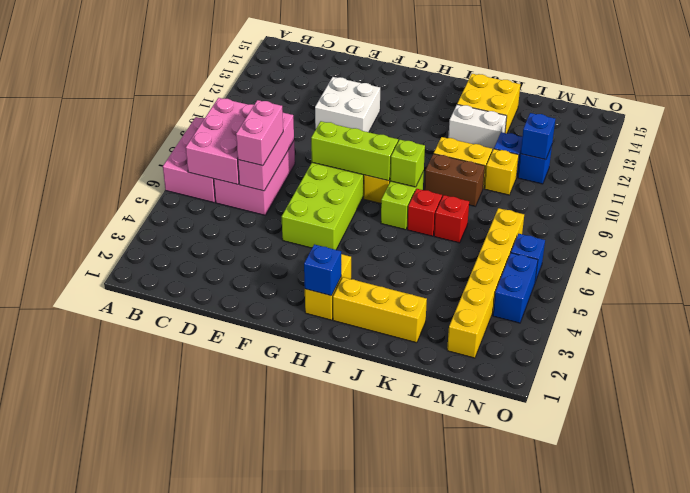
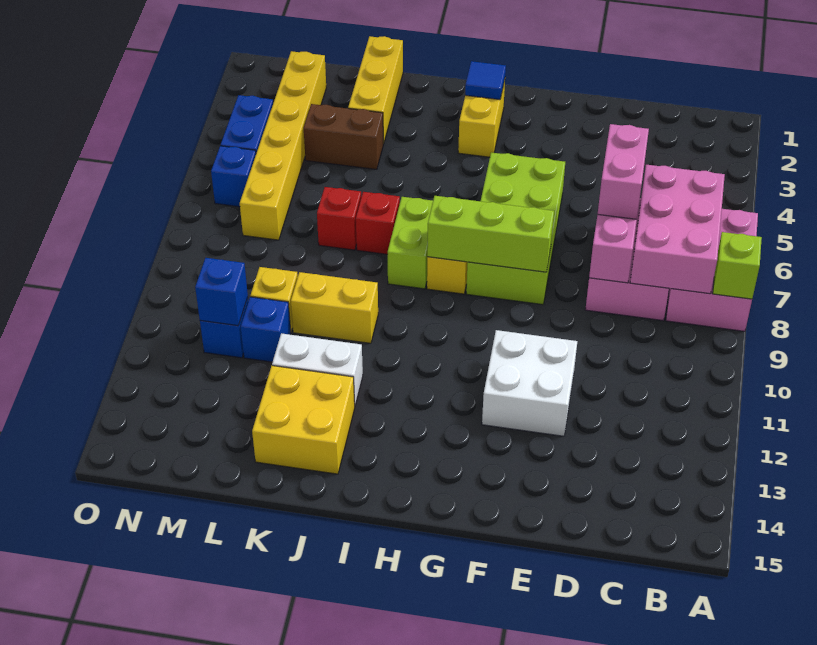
blue 1x1 brick [304,244,341,296] -> blue 1x1 tile [465,61,506,100]
yellow 1x3 brick [333,277,427,343] -> yellow 1x3 brick turned to [348,36,403,144]
lime 1x1 brick [390,140,425,187] -> lime 1x1 brick moved to [713,232,762,299]
brown 1x2 brick [424,154,485,206] -> brown 1x2 brick moved to [304,104,383,169]

